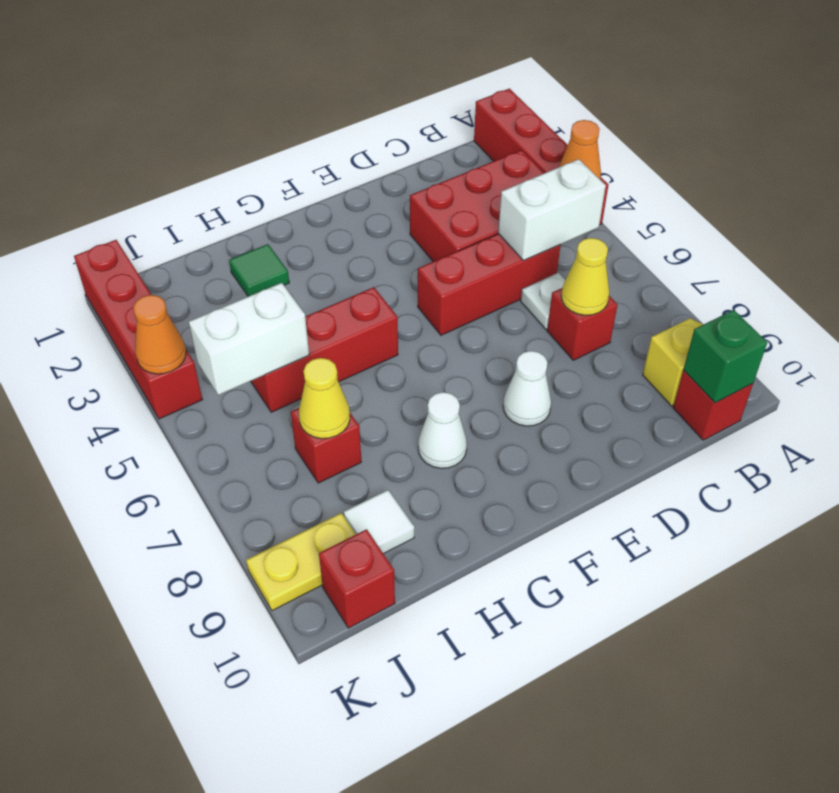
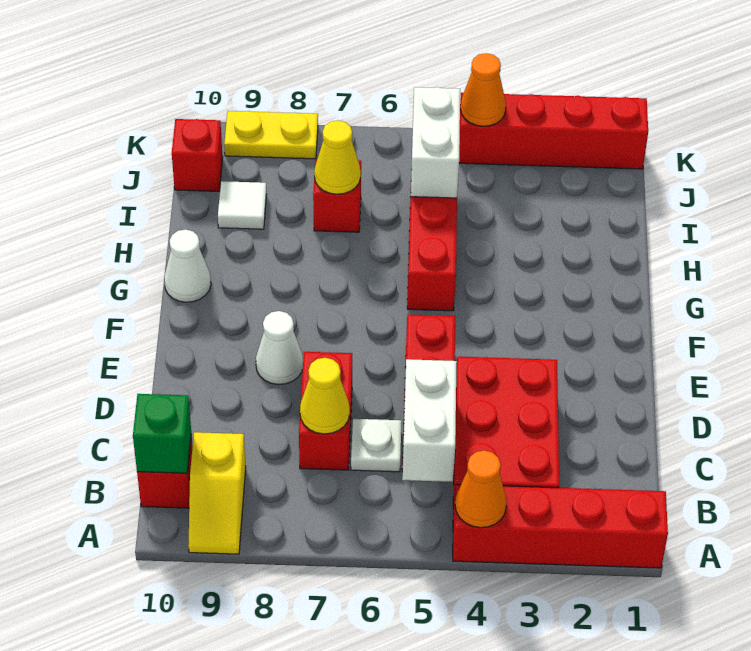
red 1x1 brick [547,288,617,360] -> red 1x2 brick [299,352,352,470]
white 1x1 cone [418,392,467,468] -> white 1x1 cone moved to [164,229,211,302]
green 1x1 tile [229,244,289,297] -> none
yellow 1x2 plate [246,513,356,611] -> yellow 1x2 plate turned to [224,111,318,159]

